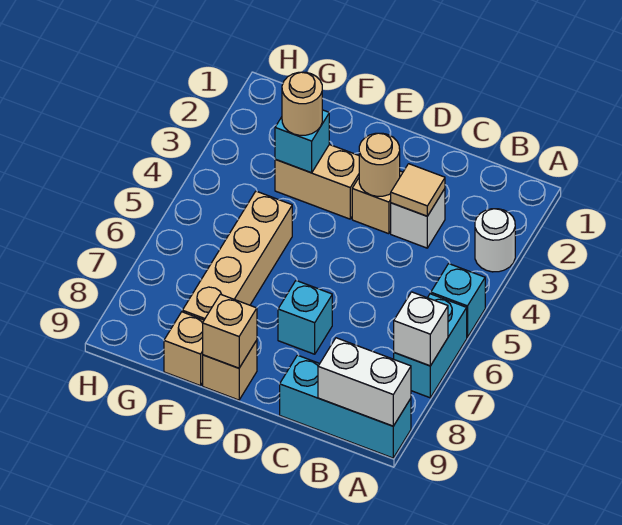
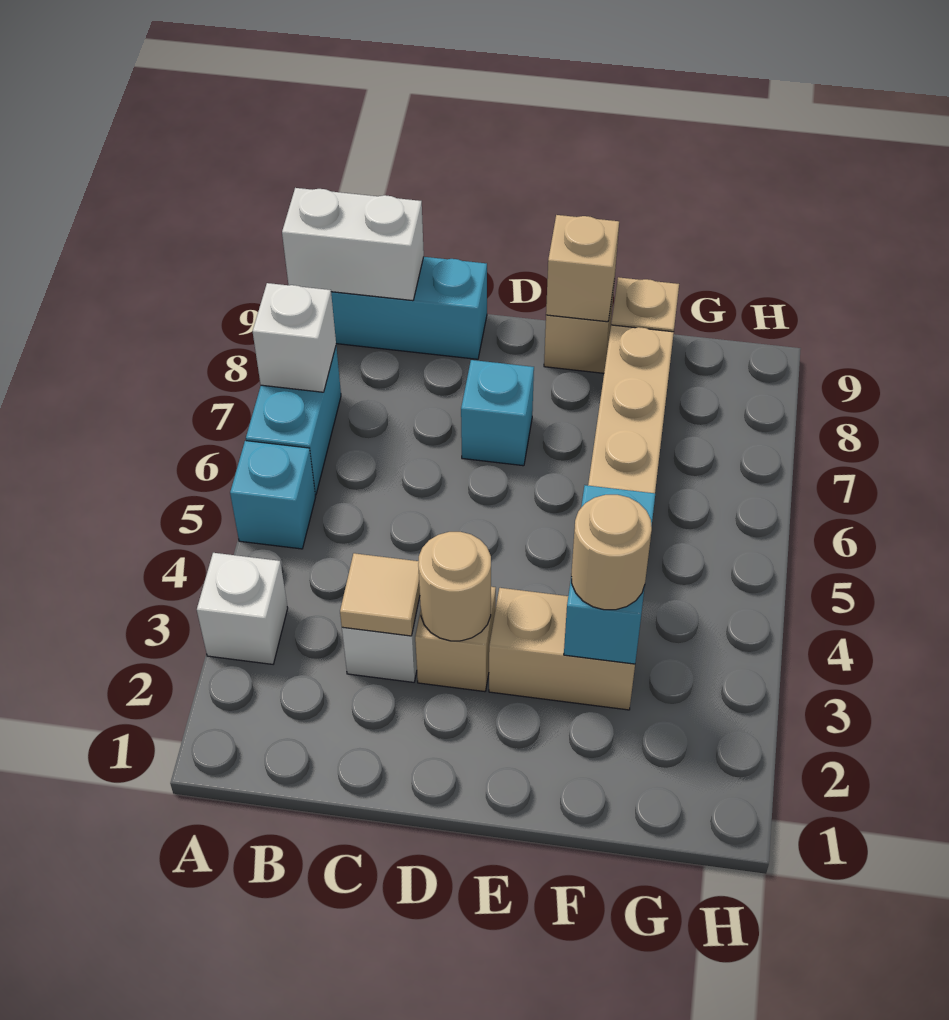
white 1x1 round brick [475,209,515,272] -> white 1x1 brick [197,553,288,664]
cyan 1x1 brick [275,110,329,173] -> cyan 1x2 brick [564,485,655,664]

